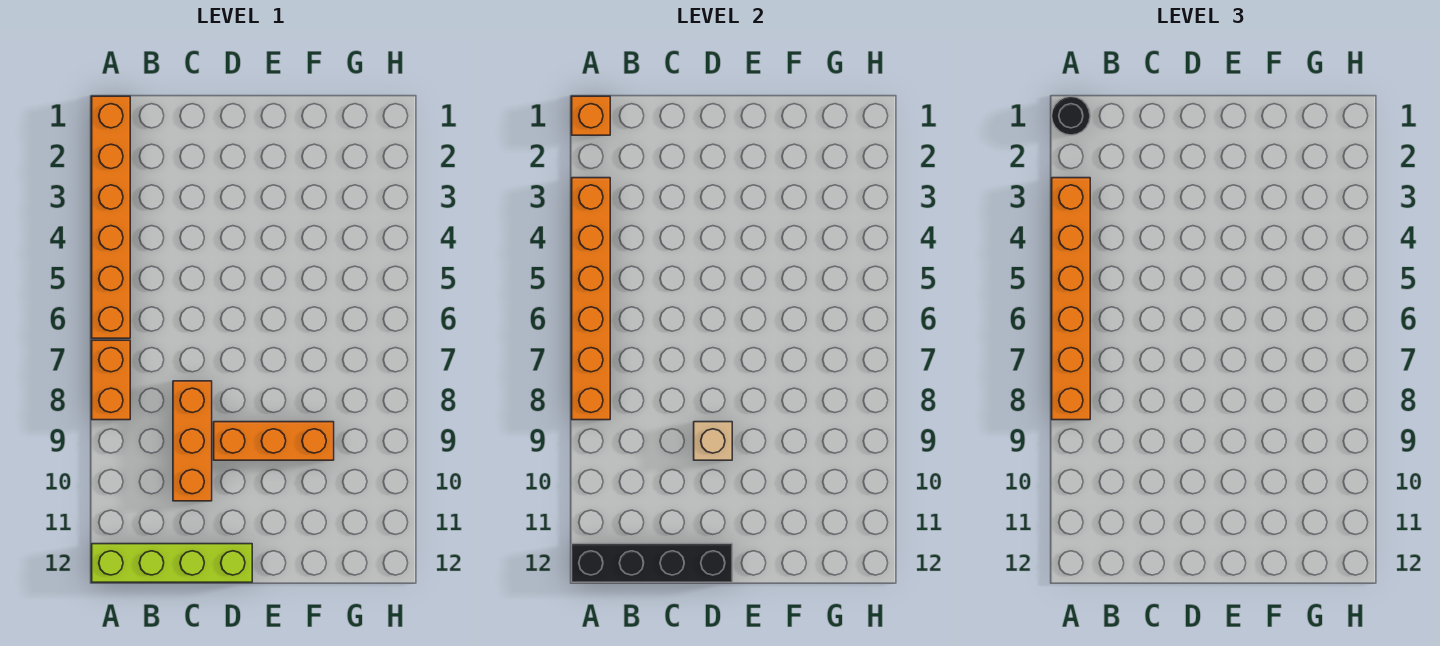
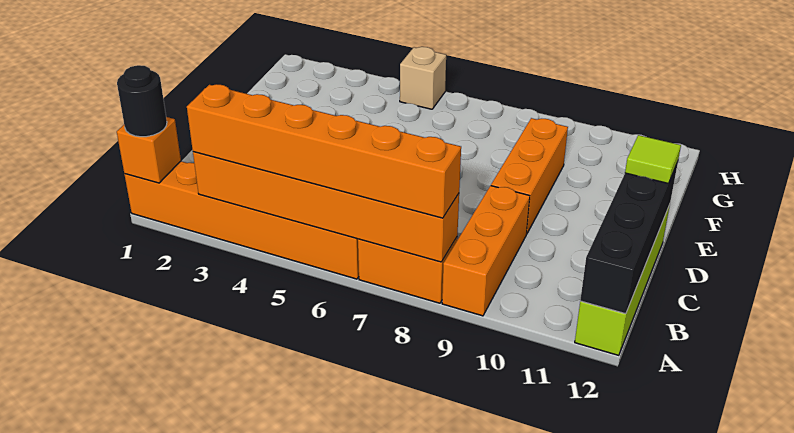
orange 1x3 brick [173,381,212,501] -> orange 1x3 brick turned to [442,186,530,316]
tan 1x1 brick [694,422,732,460] -> tan 1x1 brick moved to [400,47,446,109]
none -> lime 1x1 tile [625,135,681,184]

